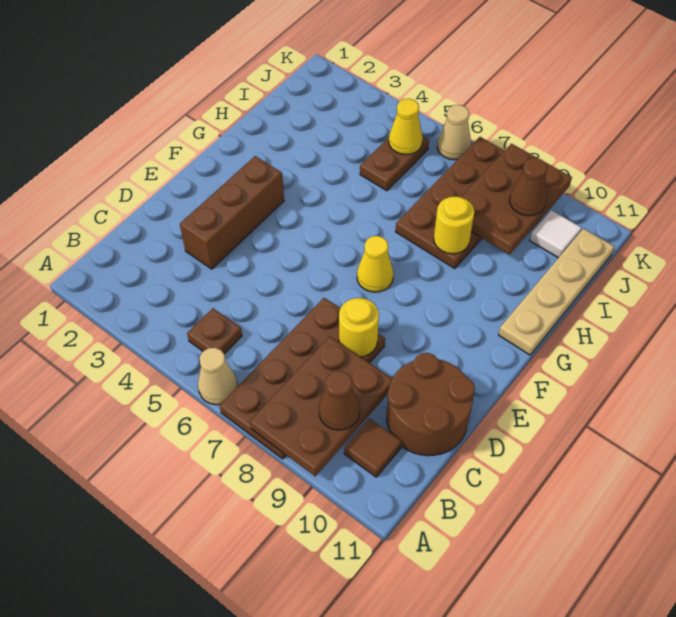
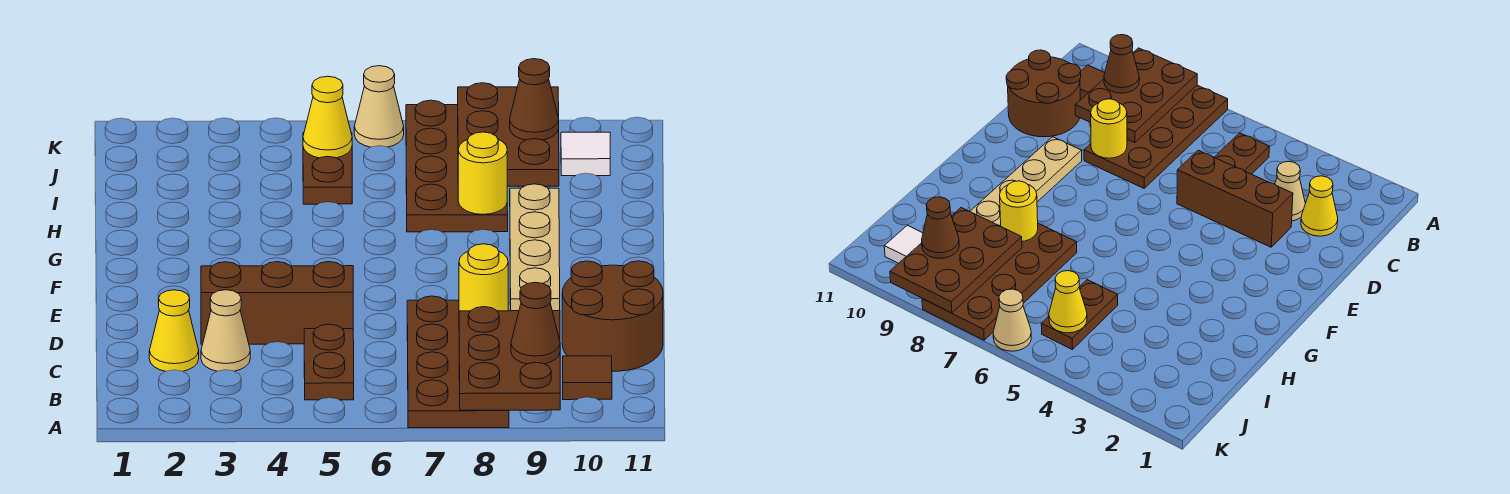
tan 1x1 cone [198,348,238,405] -> tan 1x1 cone moved to [201,290,250,371]
brown 1x1 plate [187,308,242,354] -> brown 1x2 plate [304,324,354,400]
brown 1x3 brick [180,156,284,269] -> brown 1x3 brick turned to [201,262,353,344]
yellow 1x1 cone [357,236,394,292] -> yellow 1x1 cone moved to [149,290,199,371]
tan 1x4 plate [499,229,614,355] -> tan 1x4 plate moved to [510,184,560,311]

